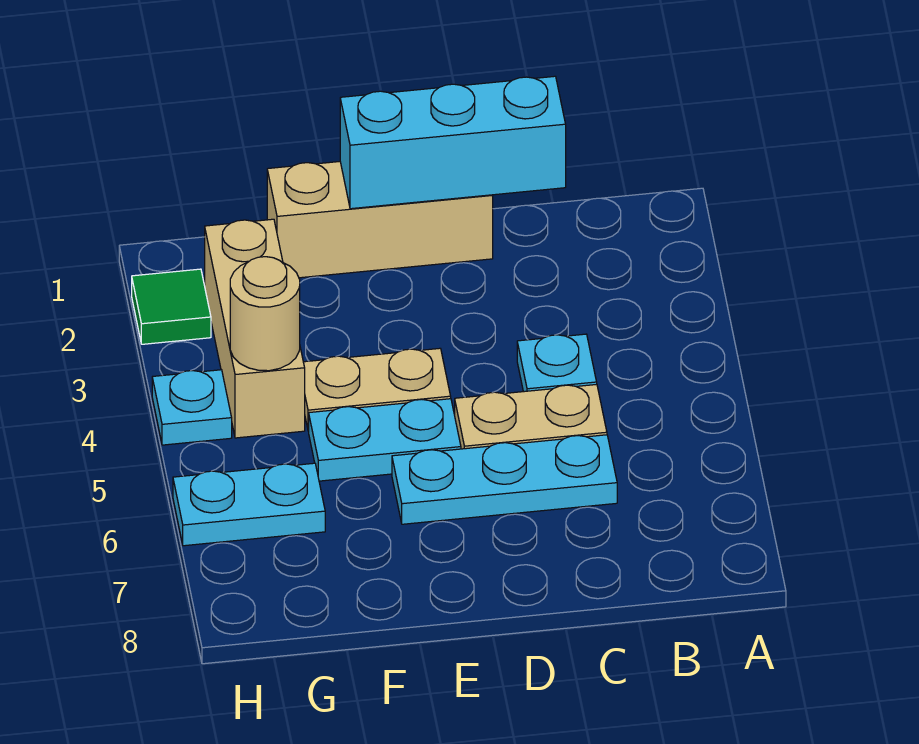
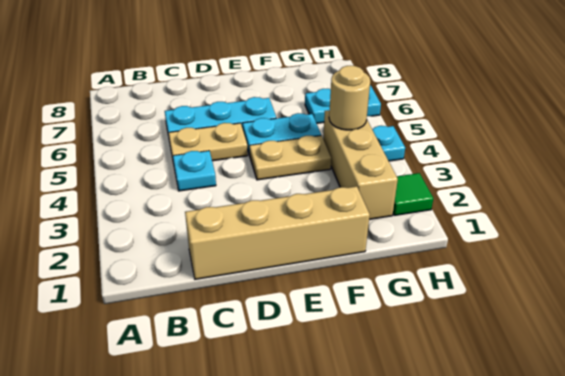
cyan 1x3 brick [340,76,566,209] -> none
tan 1x3 brick [267,162,493,278] -> tan 1x4 brick [185,186,370,279]

